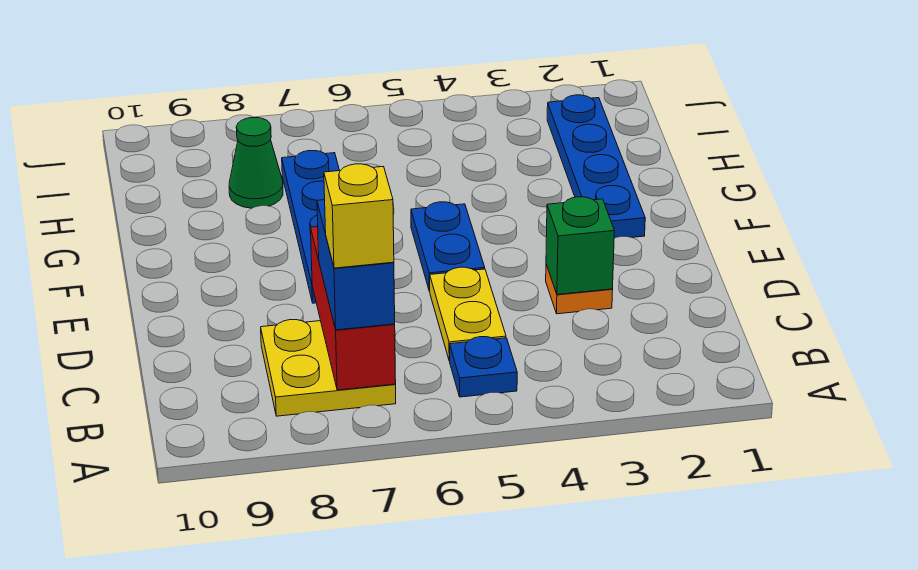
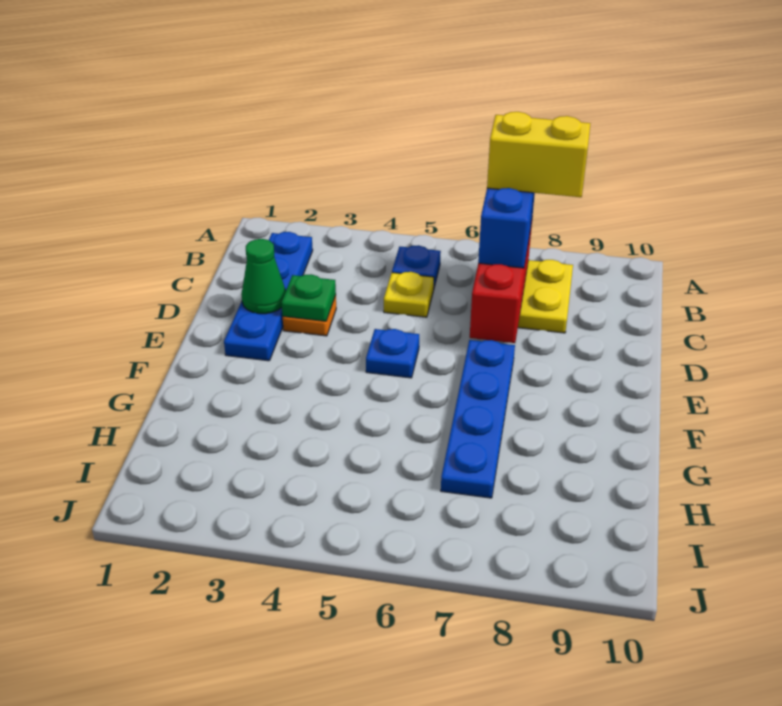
yellow 1x1 brick [324,164,394,268] -> yellow 1x2 brick [487,112,591,197]
yellow 1x2 plate [430,267,506,361] -> yellow 1x1 plate [384,272,434,317]
green 1x1 brick [546,197,614,294] -> green 1x1 plate [281,274,336,321]
blue 1x2 plate [411,202,485,291] -> blue 1x1 plate [366,329,419,378]
blue 1x4 plate [547,95,645,238] -> blue 1x4 plate moved to [224,232,313,361]
green 1x1 cone [229,118,283,208] -> green 1x1 cone moved to [241,239,286,314]

